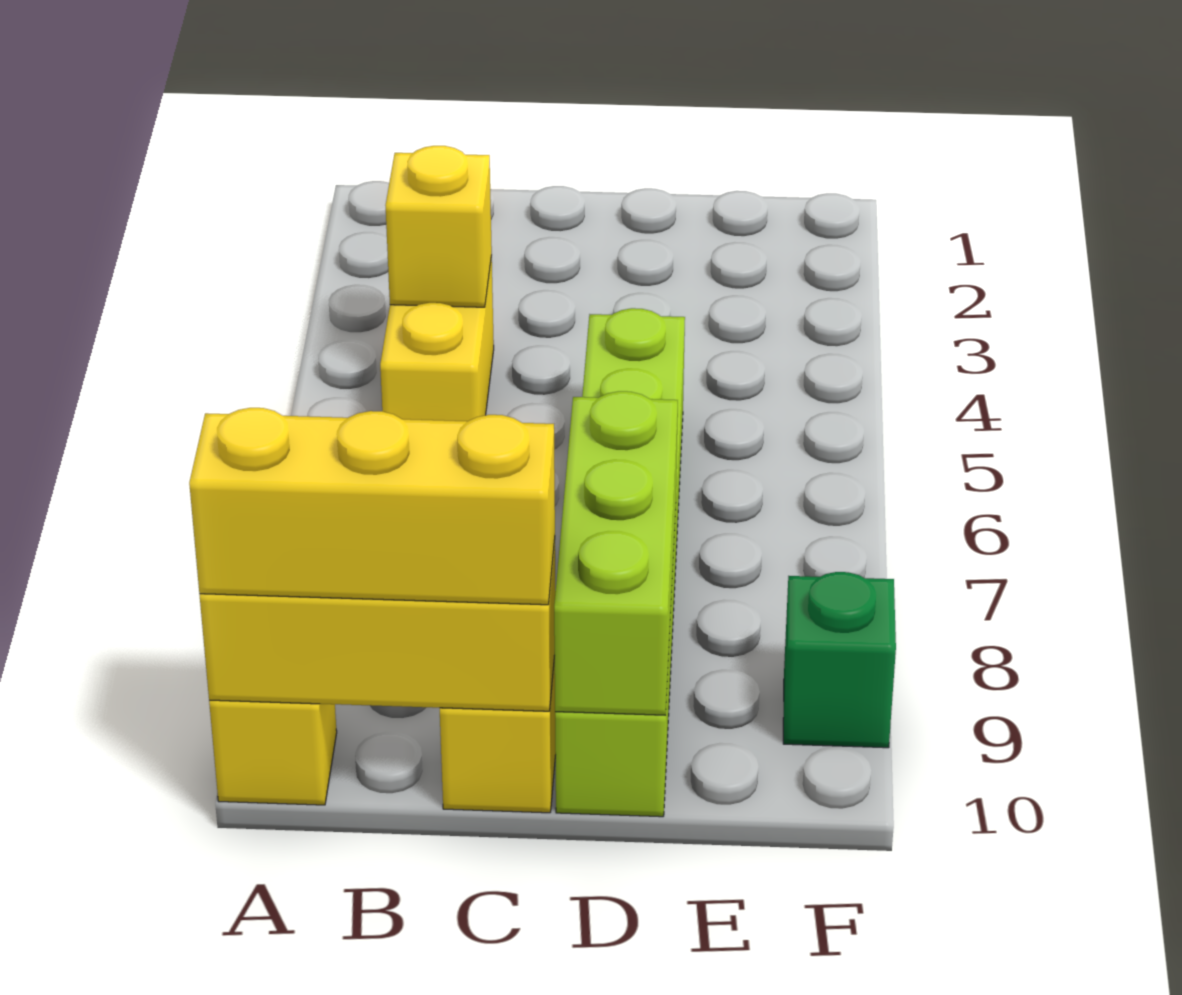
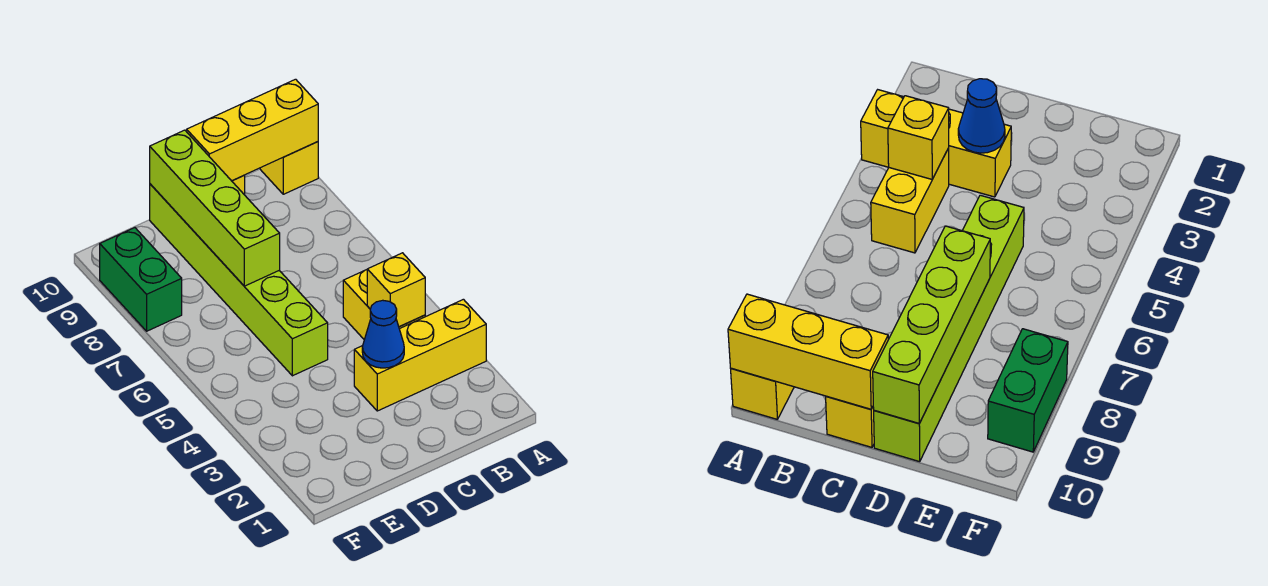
yellow 1x3 brick [189,408,555,605] -> yellow 1x3 brick moved to [354,299,486,411]
none -> blue 1x1 cone [362,300,404,368]
lime 1x3 brick [554,391,678,715] -> lime 1x4 brick [150,130,280,286]
green 1x1 brick [783,572,896,748] -> green 1x2 brick [100,228,182,331]

